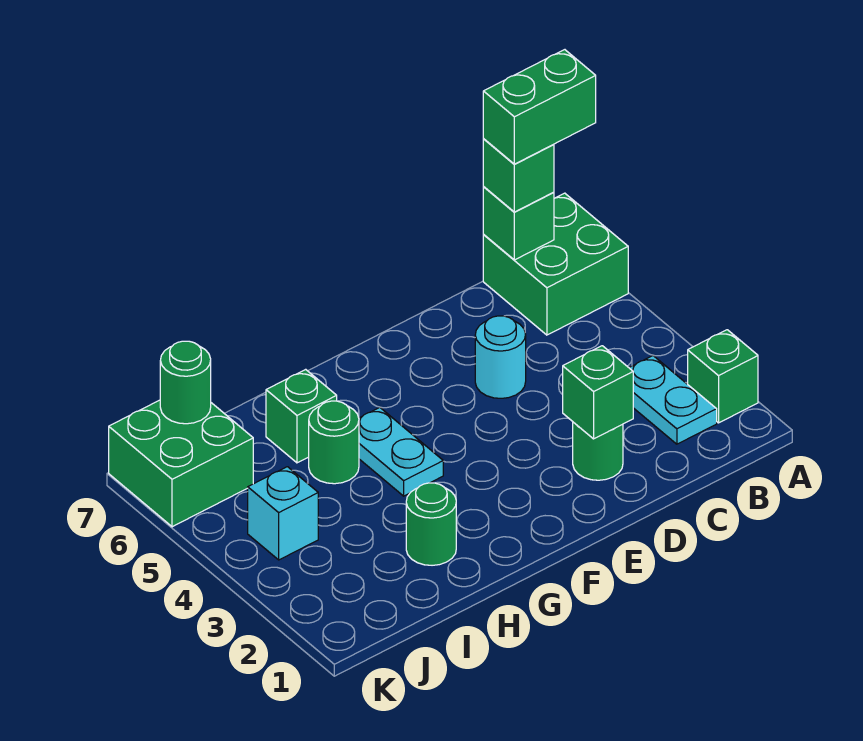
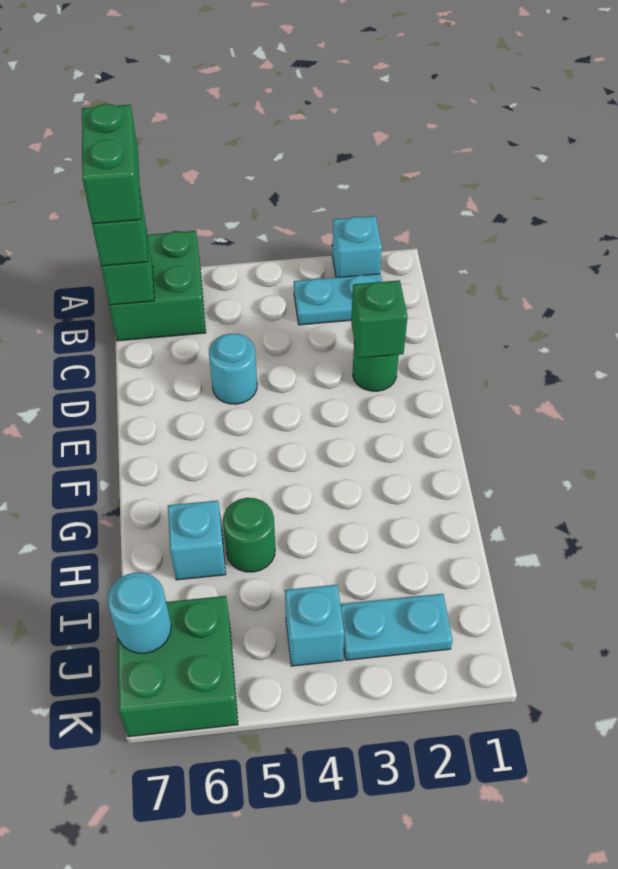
green 1x1 brick [688,330,758,423] -> cyan 1x1 brick [332,216,382,277]
cyan 1x2 plate [359,407,443,496] -> cyan 1x2 plate moved to [340,594,453,660]
green 1x1 round brick [406,483,456,565] -> none
green 1x1 brick [266,369,337,463] -> cyan 1x1 brick [168,500,226,580]
green 1x1 round brick [160,341,211,424] -> cyan 1x1 round brick [107,572,171,653]

